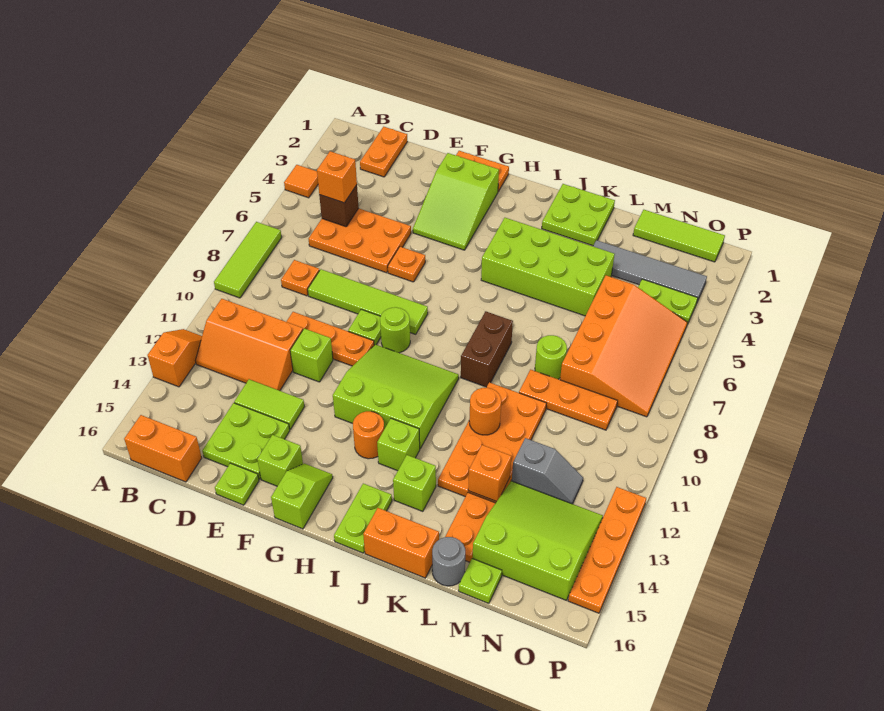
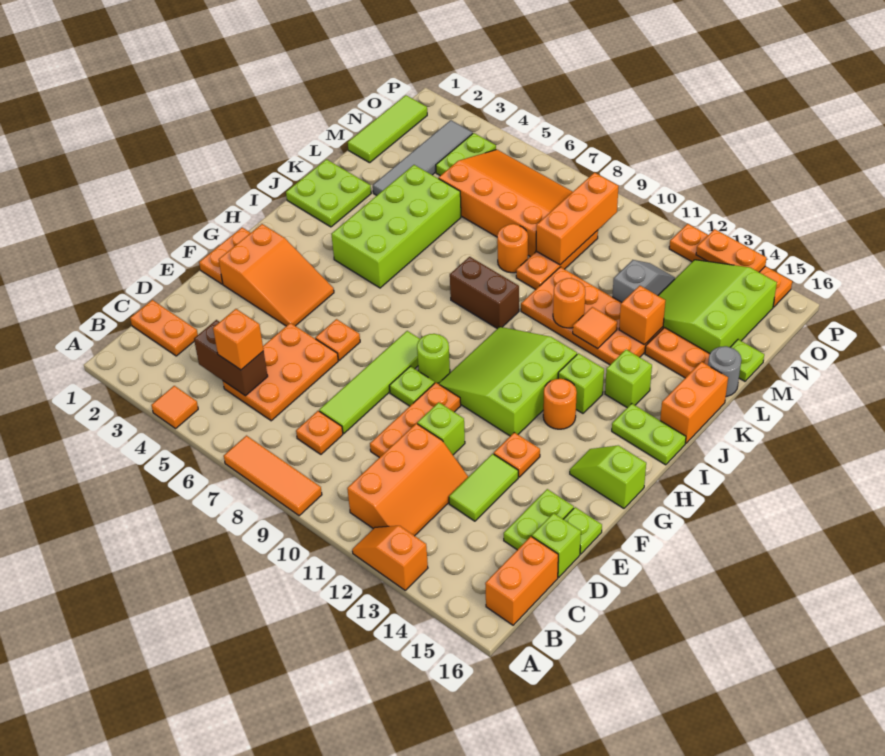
lime 1x3 tile [214,222,282,298] -> orange 1x3 tile [224,436,322,516]
brown 1x1 brick [319,185,359,227] -> brown 1x2 brick [194,320,268,396]
lime 2x2 plate [202,403,290,479] -> lime 1x2 plate [504,489,574,550]
lime 2x3 slope [413,153,499,250] -> orange 2x3 slope [219,224,334,326]
none -> orange 1x1 plate [494,433,540,477]
lime 1x1 brick [257,435,303,486] -> lime 1x1 brick moved to [532,513,581,577]
none -> orange 1x1 tile [573,307,617,349]
lime 1x1 round brick [535,335,567,379] -> orange 1x1 round brick [497,224,528,273]
none -> orange 1x3 brick [536,173,619,265]
none -> orange 1x2 plate [696,229,767,272]

